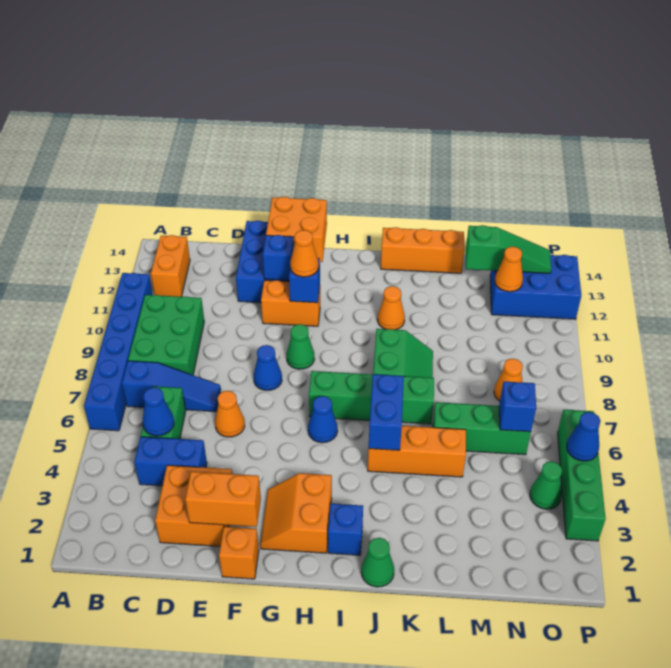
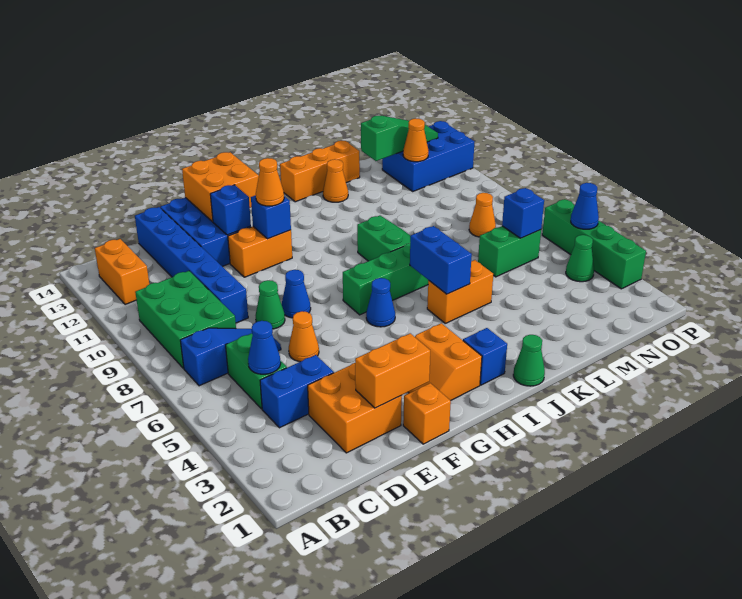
blue 1x6 brick [84,273,153,431] -> blue 1x6 brick moved to [135,207,248,323]
green 1x1 cone [286,324,314,369] -> green 1x1 cone moved to [256,280,285,329]
orange 1x3 brick [368,426,466,477] -> orange 1x2 brick [427,260,493,323]
orange 1x1 cone [377,286,405,330] -> orange 1x1 cone moved to [323,159,348,202]
green 1x3 brick [433,402,531,455] -> green 1x2 brick [478,226,541,277]

